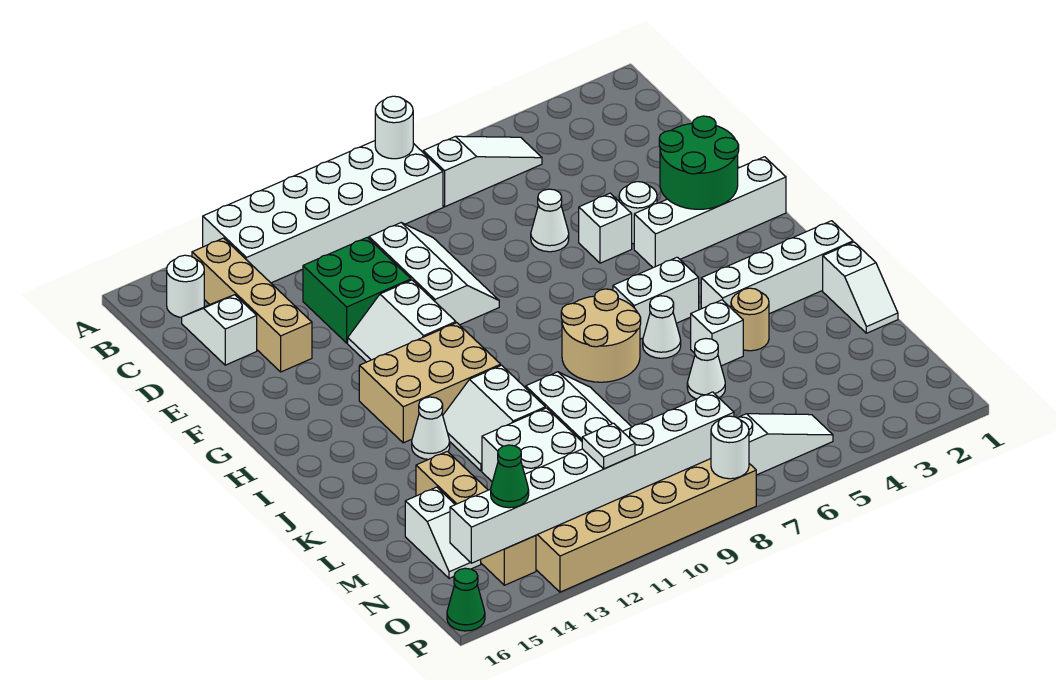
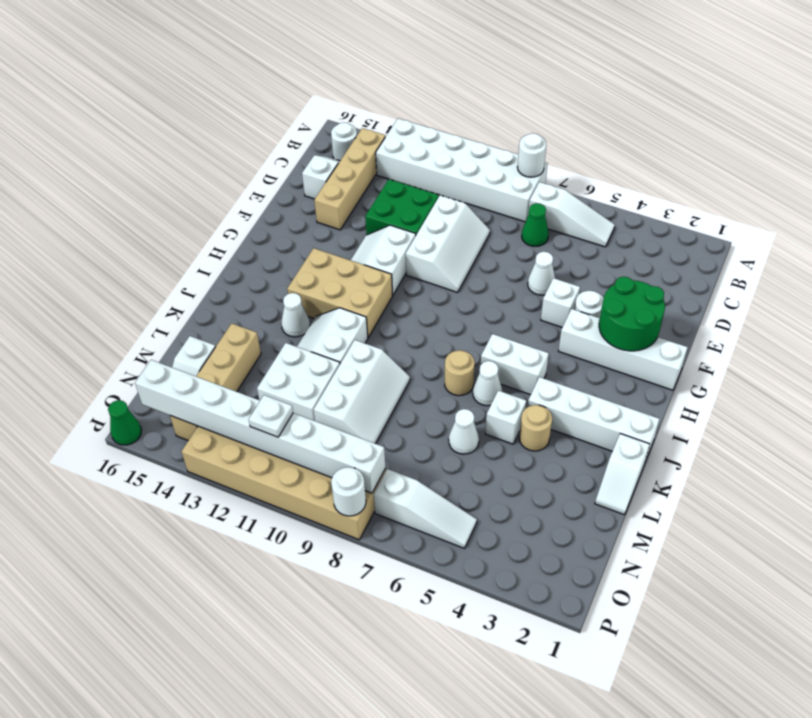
tan 2x2 round brick [561,289,641,382] -> tan 1x1 round brick [445,350,475,396]
green 1x1 cone [491,445,529,508] -> green 1x1 cone moved to [522,203,549,246]

